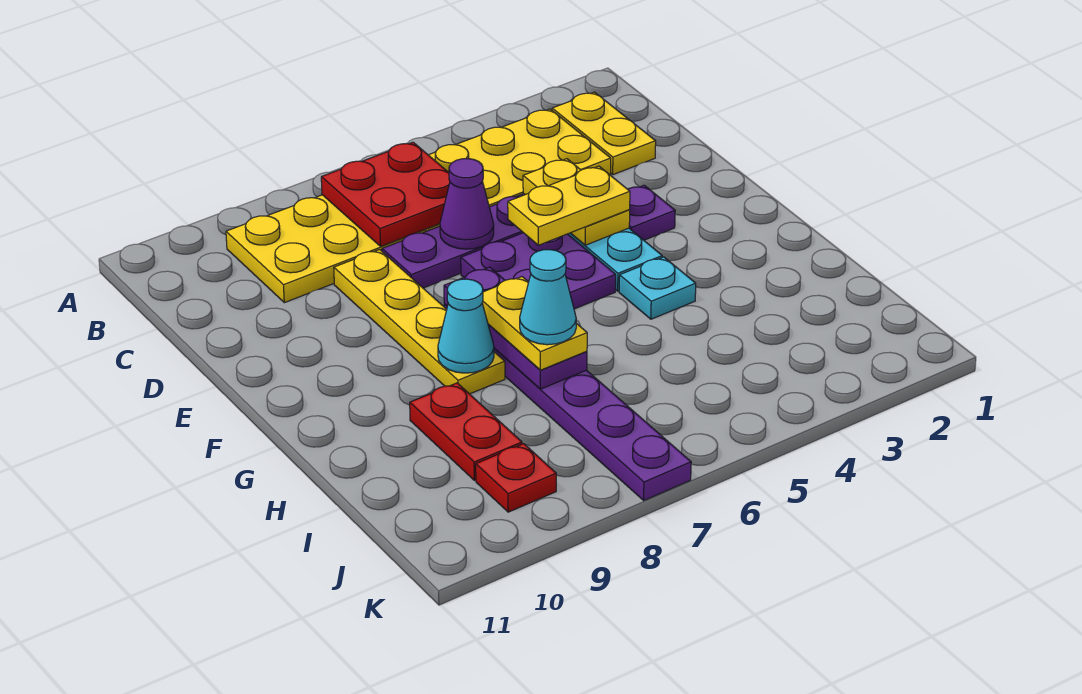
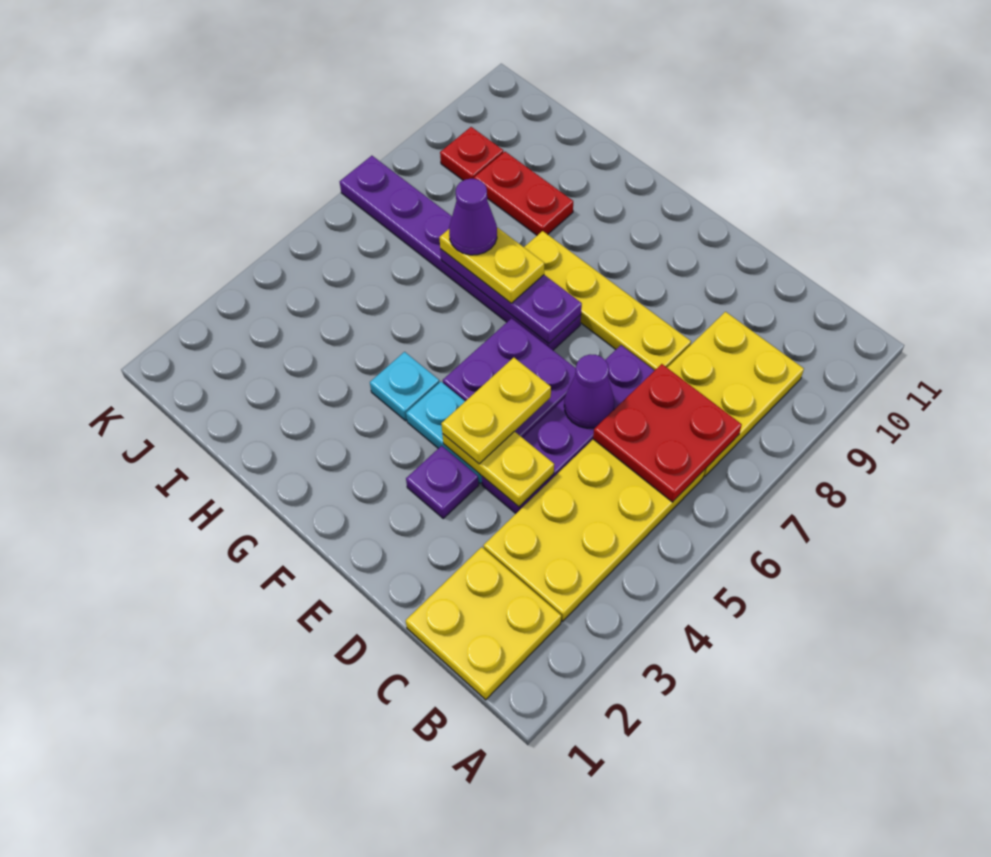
yellow 1x2 plate [552,92,656,175] -> yellow 2x2 plate [406,547,561,700]
cyan 1x1 cone [438,279,494,373] -> none
cyan 1x1 cone [520,250,576,345] -> purple 1x1 cone [449,179,497,255]

